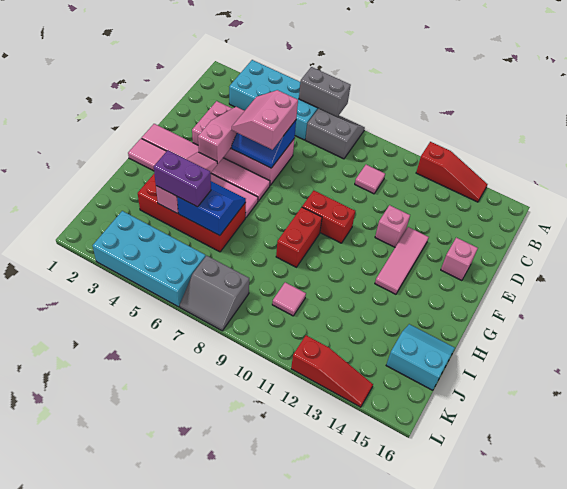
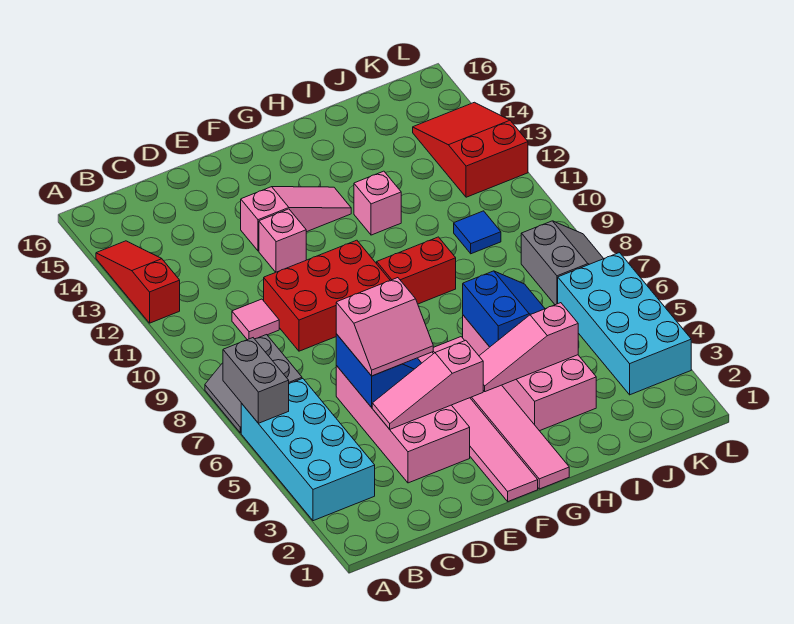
pink 1x3 tile [375,227,429,294] -> pink 1x3 slope [241,187,351,251]
pink 1x1 brick [441,238,478,281] -> pink 1x1 brick moved to [354,171,401,235]
red 1x2 brick [302,190,355,243] -> red 2x3 brick [264,240,390,351]
red 2x4 brick [138,174,246,252] -> pink 2x4 brick [463,315,596,431]
blue 2x2 slope [177,181,246,236] -> blue 2x2 slope turned to [463,271,545,347]
purple 1x2 brick [154,150,211,207] -> none
cyan 2x2 slope [386,324,455,390] -> none
pink 1x1 tile [272,282,306,316] -> blue 1x1 tile [454,211,501,254]
red 1x3 slope [291,335,373,407] -> red 2x3 slope [413,102,528,197]

